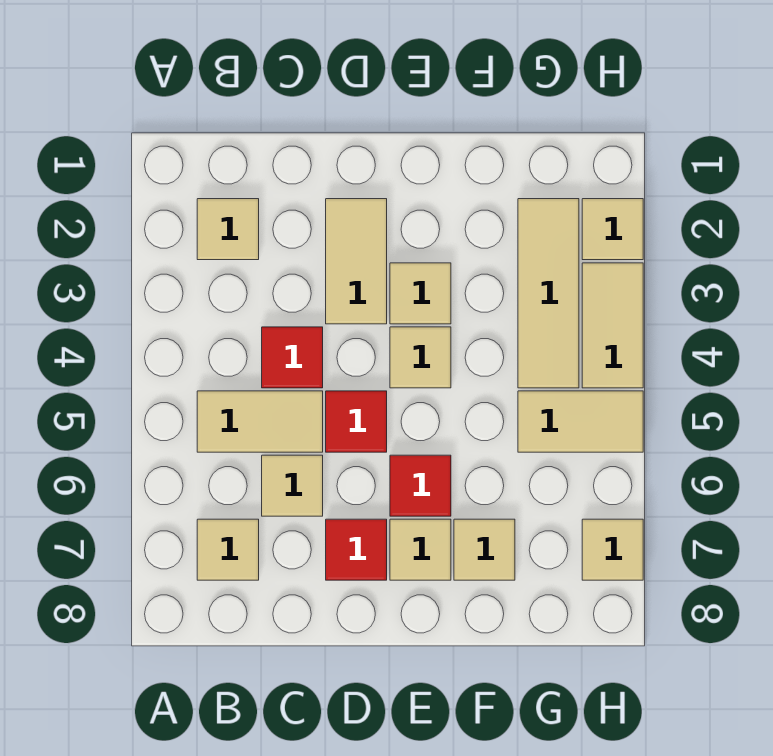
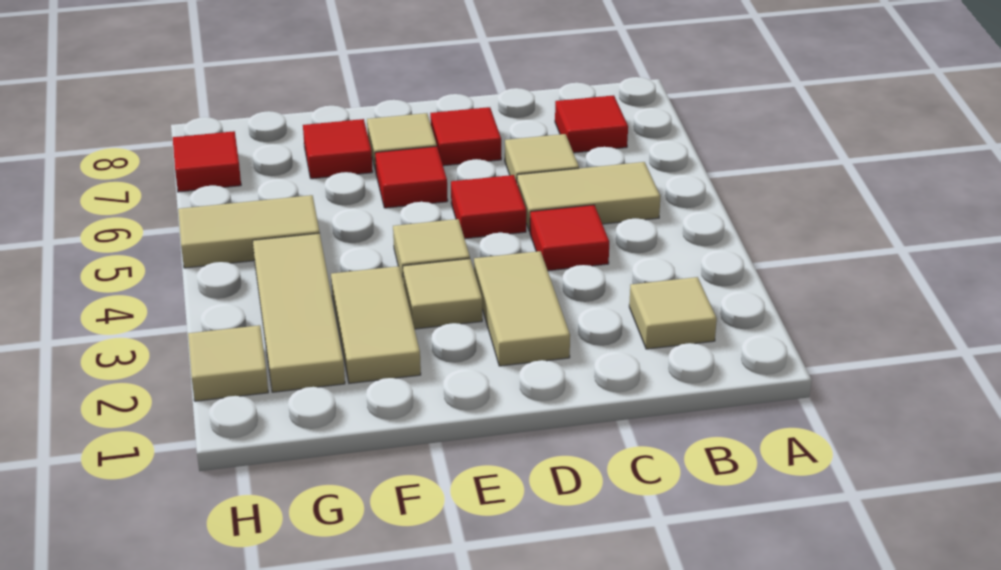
tan 1x1 tile [197,519,259,580] -> red 1x1 tile [555,95,628,153]
tan 1x1 tile [454,519,515,580] -> red 1x1 tile [303,119,373,179]
tan 1x2 tile [582,263,643,388] -> tan 1x2 tile moved to [331,266,421,383]
tan 1x1 tile [582,519,643,580] -> red 1x1 tile [173,131,241,192]

